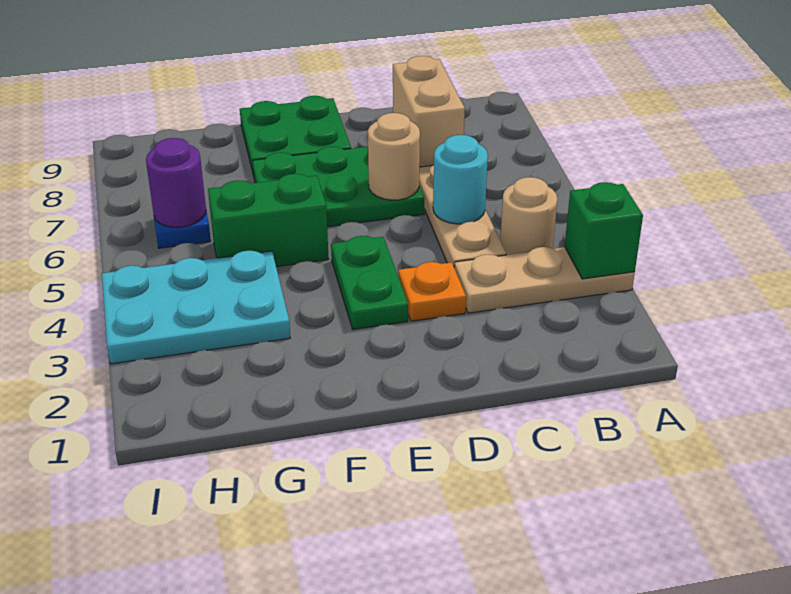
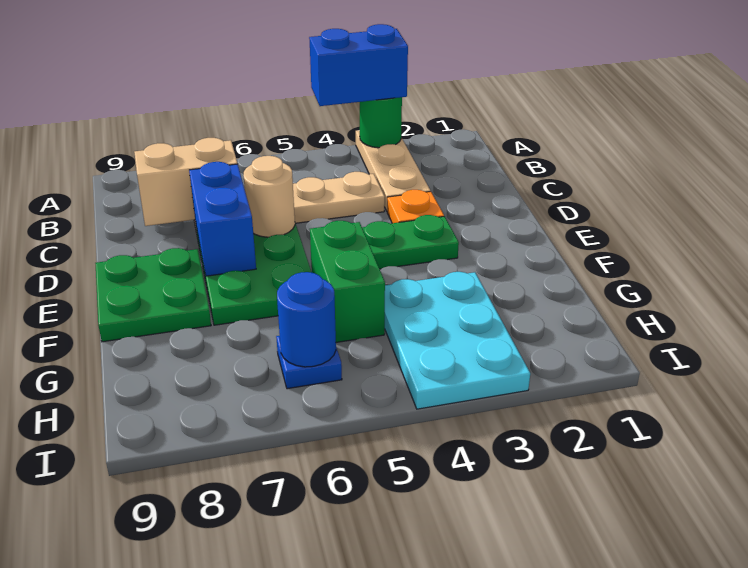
green 1x1 brick [565,182,643,279] -> green 1x1 round brick [360,97,402,148]
none -> blue 1x2 brick [309,24,408,106]
tan 1x1 round brick [500,177,557,255] -> none
cyan 1x1 round brick [433,135,488,224] -> none
none -> blue 1x2 brick [189,162,256,276]
purple 1x1 round brick [146,138,206,227] -> blue 1x1 round brick [277,272,336,367]

